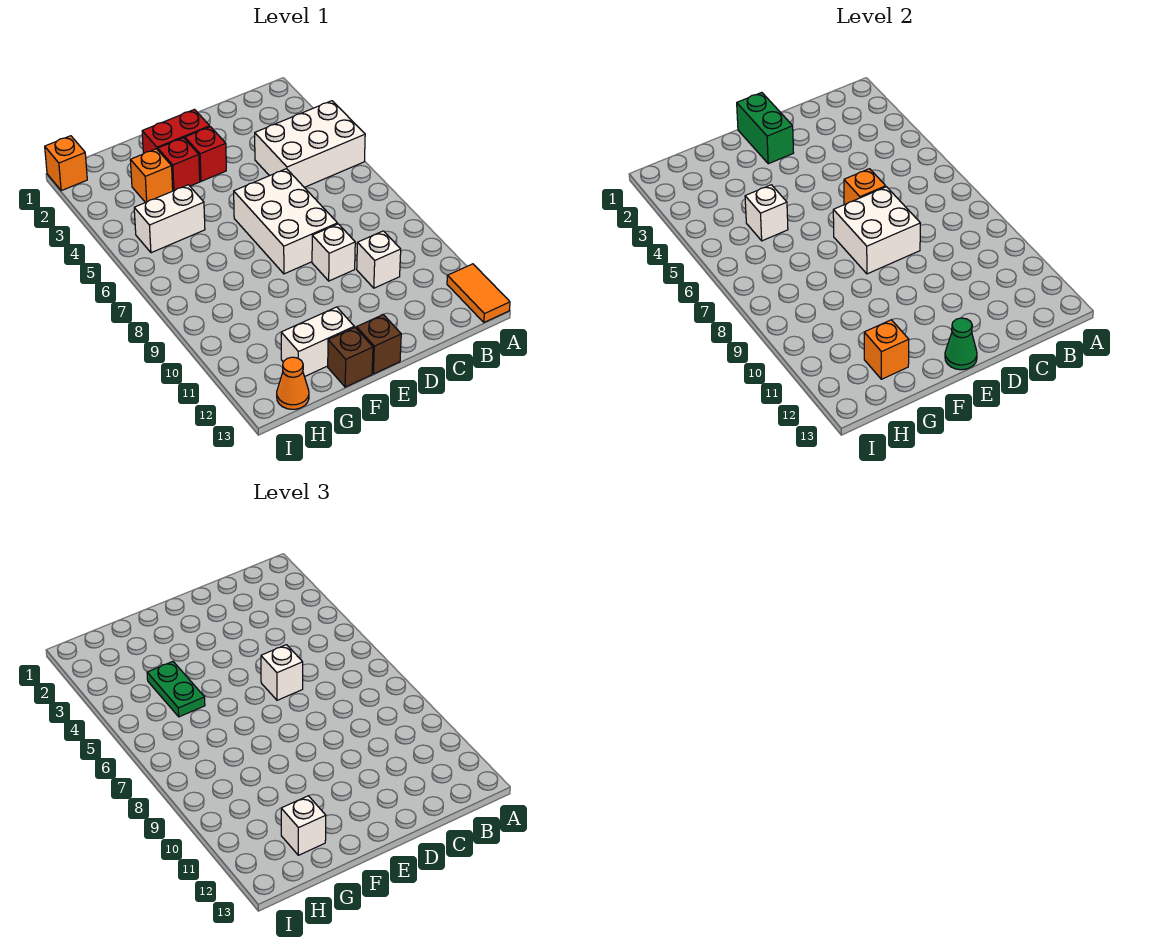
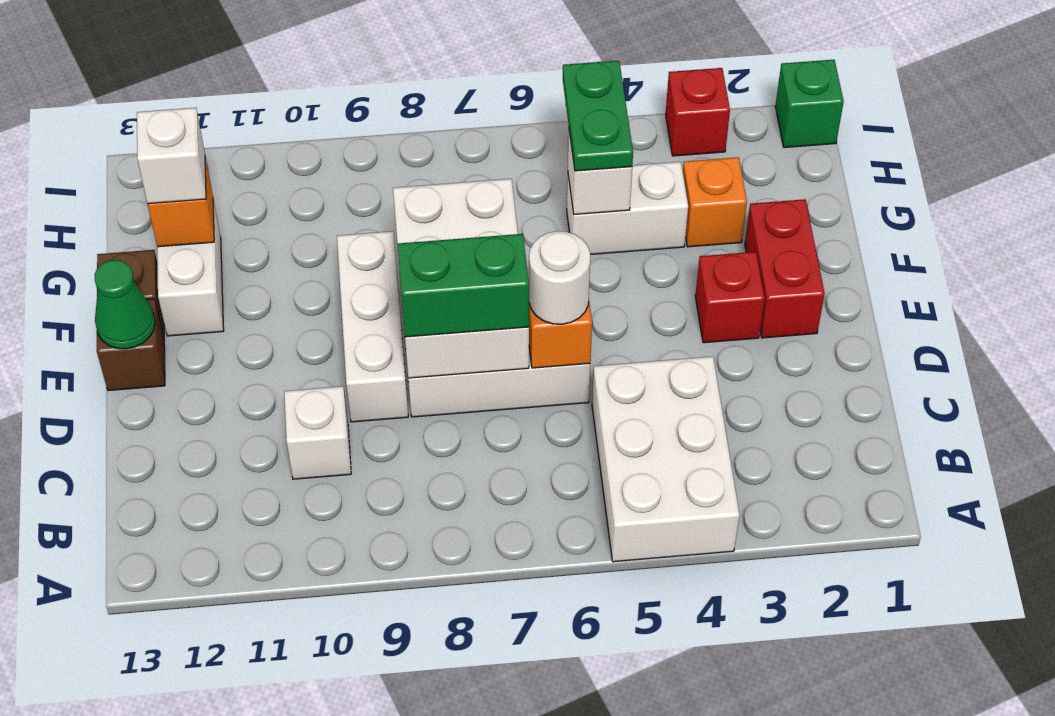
orange 1x2 tile [447,264,510,322] -> none
white 1x1 brick [261,645,303,700] -> white 1x1 round brick [529,231,590,324]
white 2x2 brick [833,187,920,274] -> white 2x3 brick [393,179,529,378]
white 1x1 brick [312,224,355,281] -> white 1x3 brick [337,231,408,422]
green 1x2 brick [737,93,794,164] -> green 1x2 brick moved to [397,234,529,337]
red 1x1 brick [158,138,200,191] -> red 1x1 brick moved to [666,68,730,156]
green 1x2 plate [147,662,205,717] -> green 1x2 plate turned to [563,61,633,171]
white 1x2 brick [134,185,205,253] -> white 1x2 brick turned to [567,162,688,254]
orange 1x1 cone [277,357,309,409] -> none
orange 1x1 brick [45,136,87,191] -> green 1x1 brick [775,60,844,148]

